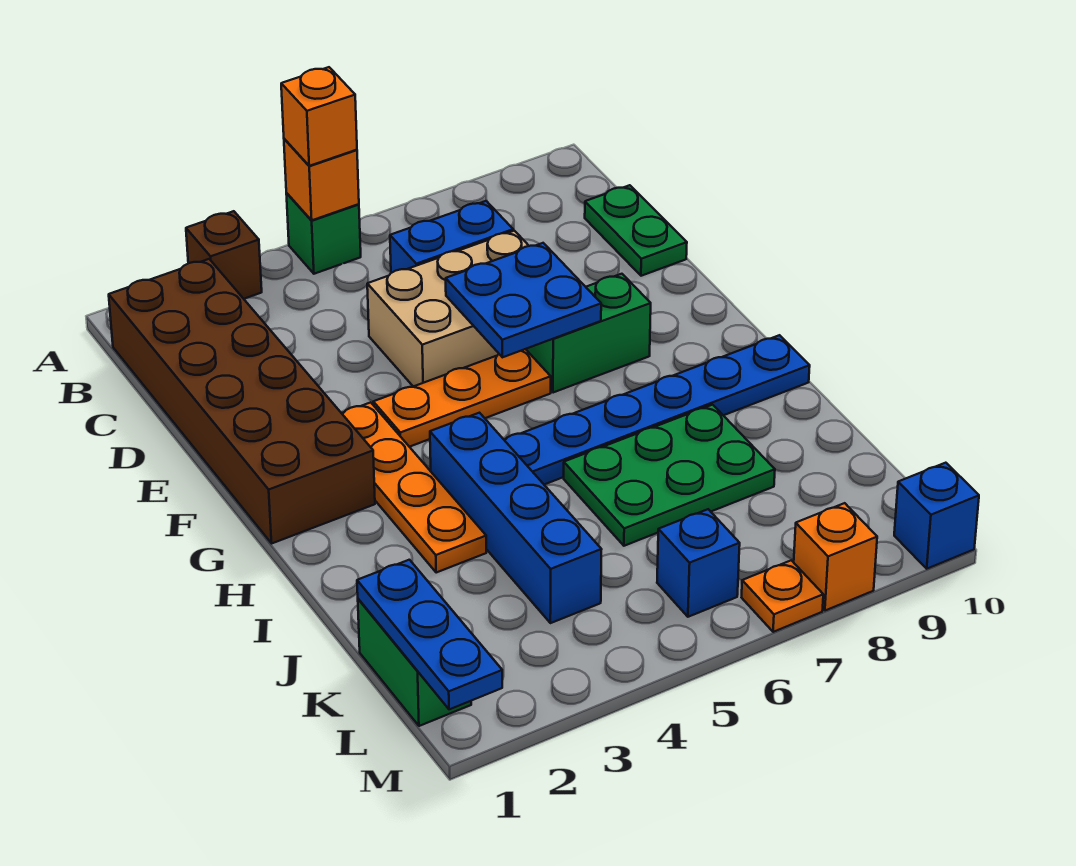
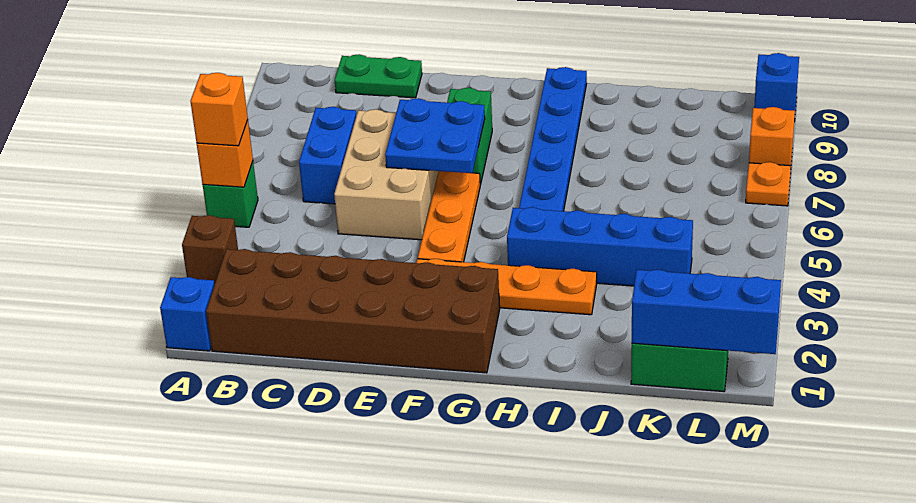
green 2x3 plate [564,405,775,546] -> none
blue 1x3 plate [357,560,502,709] -> blue 1x3 brick [632,270,781,354]
blue 1x1 brick [657,509,740,617] -> blue 1x1 brick moved to [160,277,214,351]

